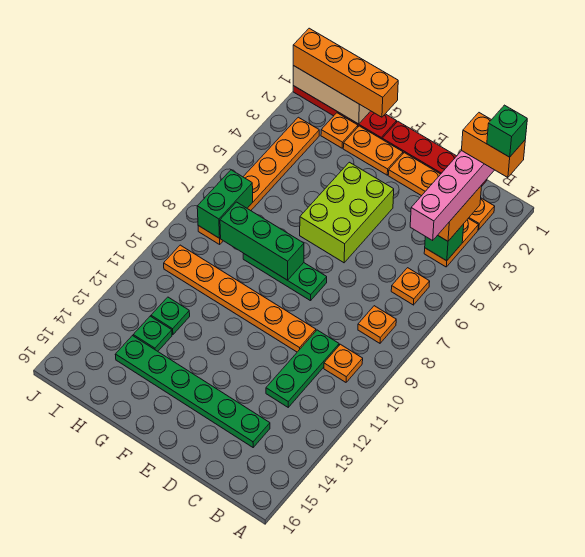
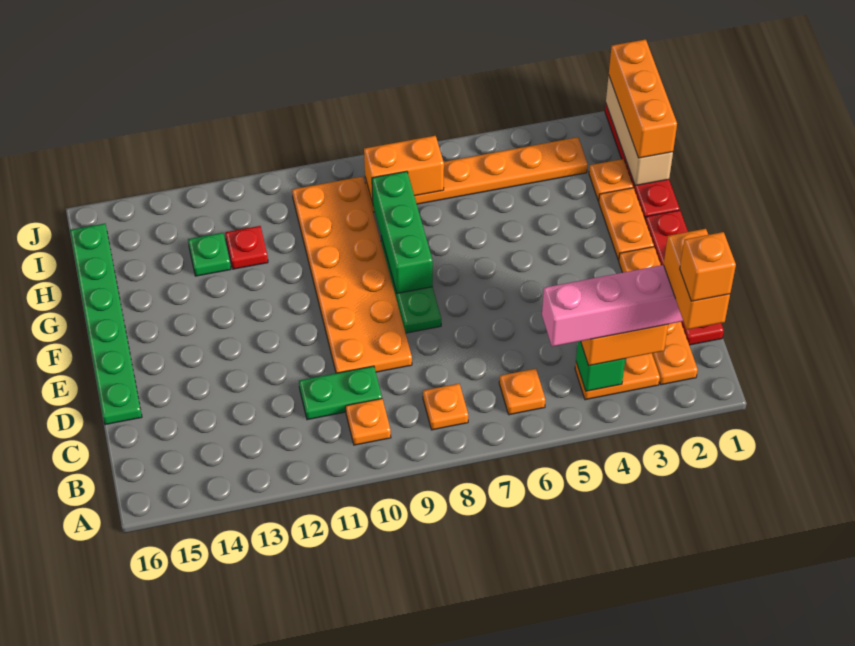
green 1x1 brick [487,105,527,157] -> orange 1x1 brick [680,232,736,301]
green 1x3 plate [266,330,339,407] -> green 1x2 plate [299,366,382,420]
green 1x6 plate [115,336,270,447] -> green 1x6 plate moved to [70,224,142,425]
orange 1x6 plate [164,245,316,352] -> orange 2x6 plate [292,177,412,373]
lime 2x3 brick [300,162,394,263] -> none
orange 1x4 brick [293,28,398,117] -> orange 1x3 brick [609,39,677,158]
green 1x1 plate [151,297,190,335] -> red 1x1 plate [225,226,268,269]
green 1x2 brick [197,170,253,238] -> orange 1x2 brick [364,136,444,203]

